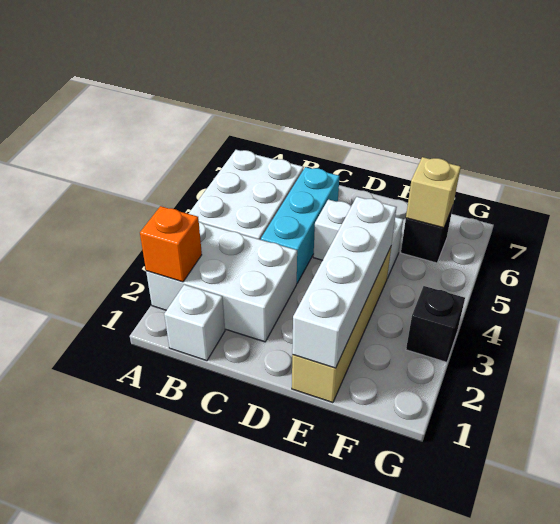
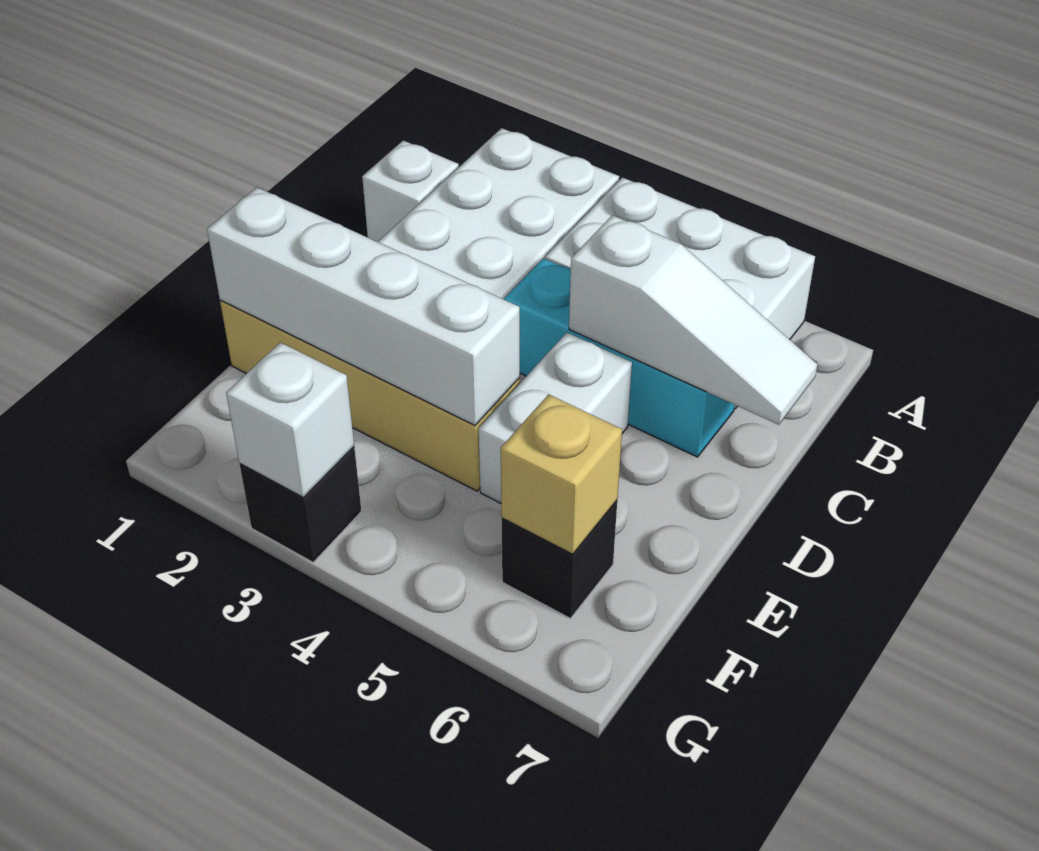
orange 1x1 brick [140,206,202,282] -> none
none -> white 1x3 slope [569,215,818,425]
none -> white 1x1 brick [226,342,354,498]

